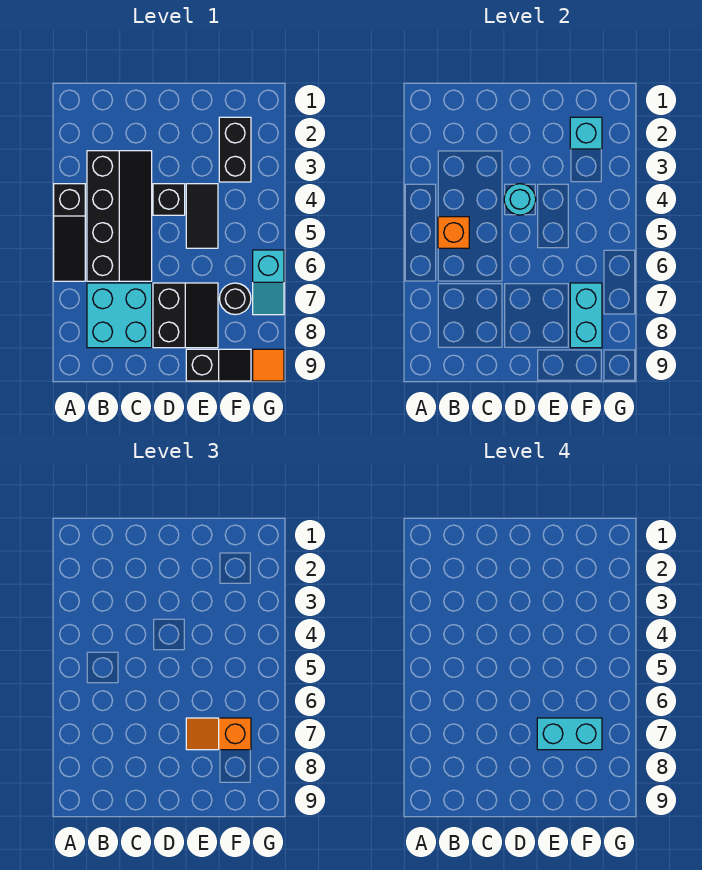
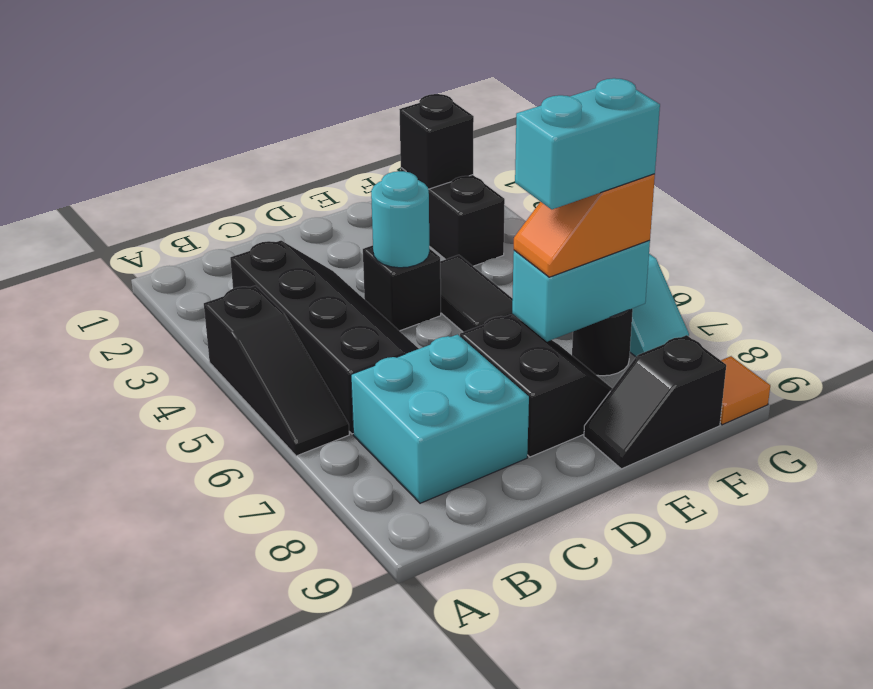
orange 1x1 brick [438,217,469,248] -> none
black 1x2 slope [186,349,251,381] -> black 1x2 slope turned to [584,335,726,469]
cyan 1x1 brick [570,117,602,149] -> black 1x1 brick [399,94,474,189]
cyan 1x2 brick [570,283,602,348] -> cyan 1x2 brick turned to [512,240,650,342]

